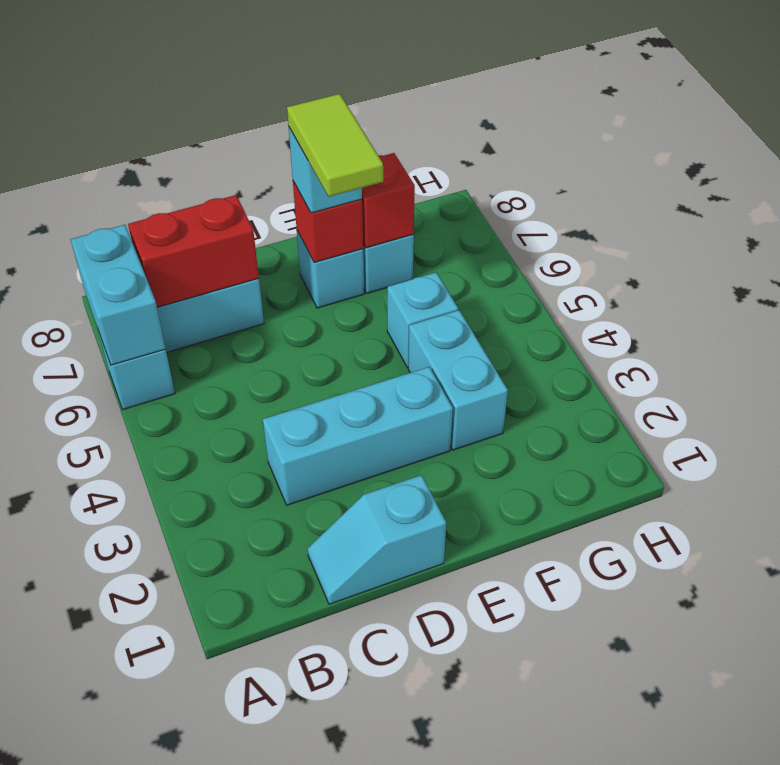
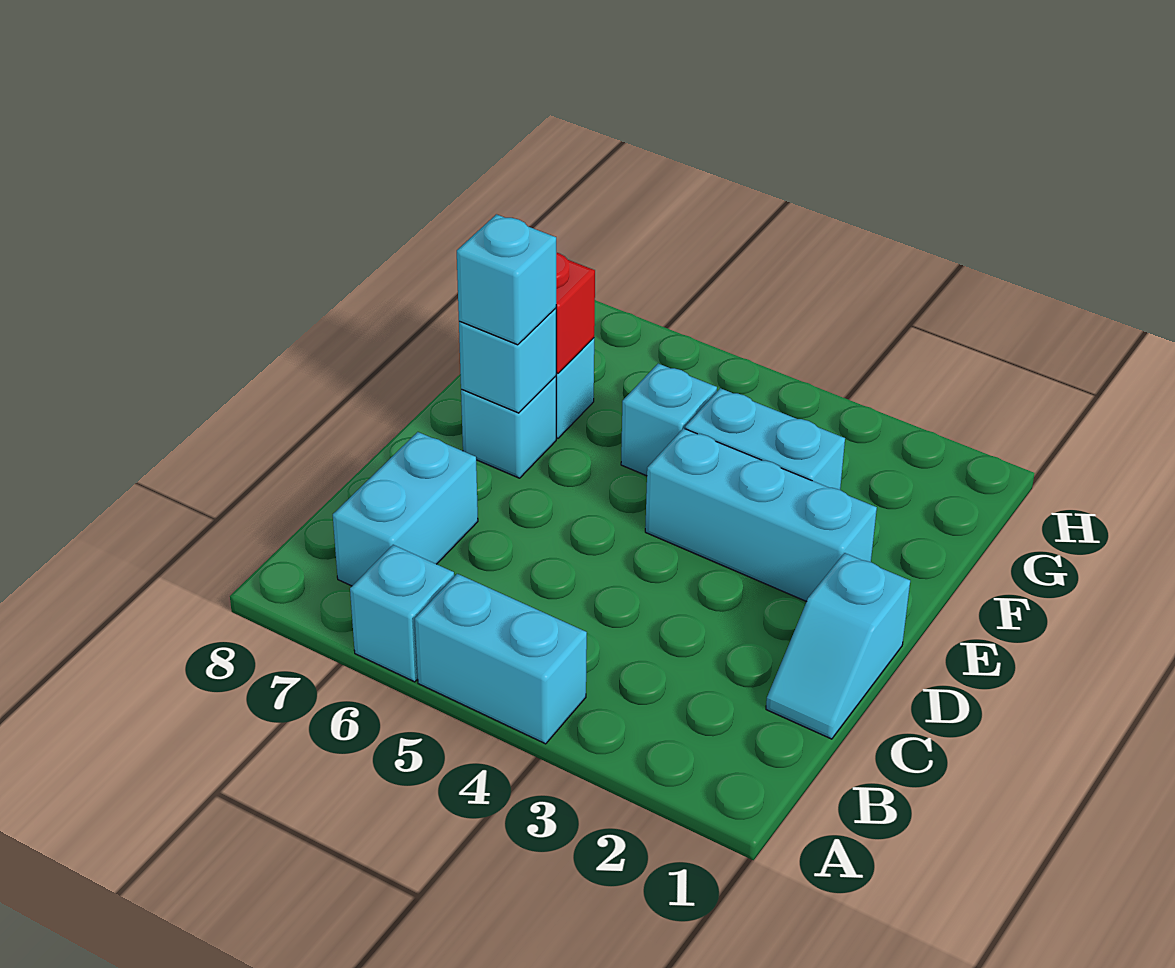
cyan 1x2 brick [71,225,165,365] -> cyan 1x2 brick moved to [415,574,587,744]
red 1x2 brick [128,195,259,307] -> none
cyan 1x3 brick [263,367,453,505] -> cyan 1x3 brick turned to [645,428,877,602]
lime 1x2 tile [287,94,383,197] -> none
red 1x1 brick [293,181,363,263] -> cyan 1x1 brick [459,308,556,413]

